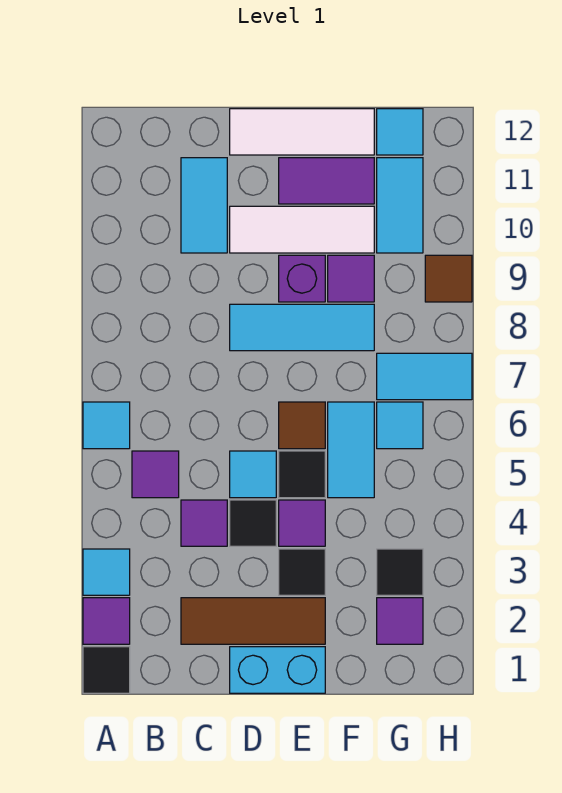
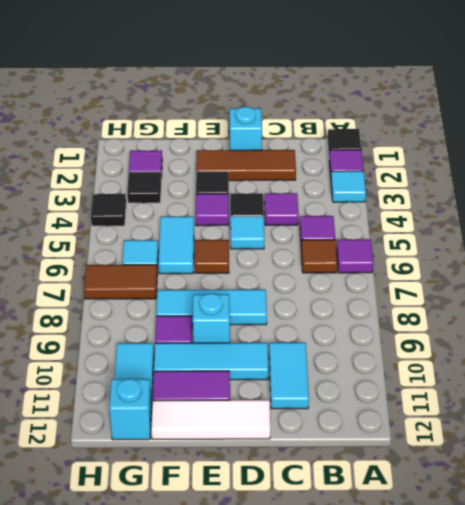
cyan 1x1 tile [83,402,130,449] -> purple 1x1 tile [337,239,373,273]
cyan 1x2 brick [230,647,325,693] -> cyan 1x1 brick [230,107,262,150]
white 1x3 tile [230,206,374,253] -> cyan 1x3 tile [154,343,269,380]
black 1x1 tile [279,451,325,498] -> black 1x1 tile moved to [91,194,126,226]
purple 1x1 brick [279,255,325,302] -> cyan 1x1 brick [193,293,230,343]
cyan 1x2 tile [377,353,472,400] -> brown 1x2 tile [84,265,157,299]
cyan 1x1 tile [377,109,423,155] -> cyan 1x1 brick [109,379,151,440]
brown 1x1 tile [425,255,472,302] -> brown 1x1 tile moved to [301,240,337,273]

